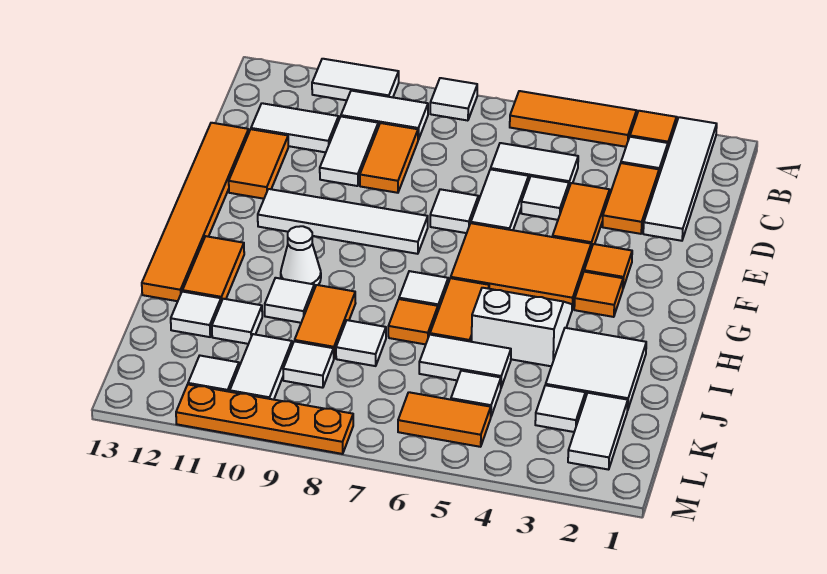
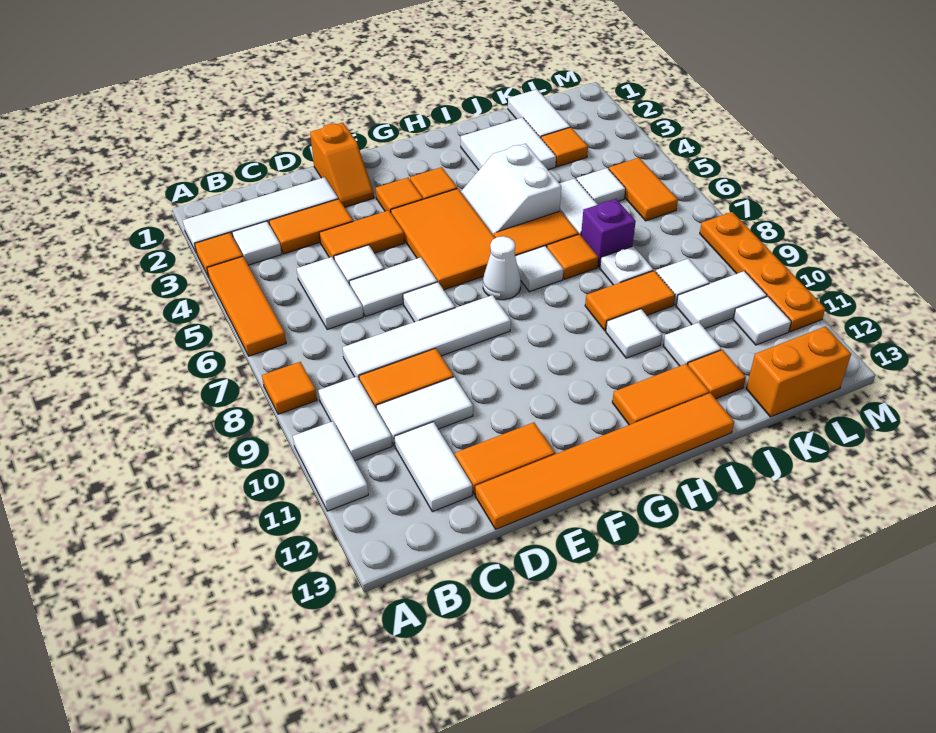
white 1x1 tile [430,78,477,121] -> orange 1x1 tile [262,362,317,414]
none -> orange 1x2 slope [310,122,374,207]
white 1x4 tile [258,189,428,254] -> white 1x4 tile turned to [343,295,511,378]
white 1x1 cone [281,226,321,288] -> white 1x1 cone moved to [483,236,521,300]
none -> purple 1x1 brick [581,199,636,267]
white 1x1 tile [336,320,386,366] -> white 1x1 plate [600,246,653,285]
white 1x1 tile [171,291,221,337] -> orange 1x1 tile [688,350,746,399]
white 1x2 tile [568,393,628,470] -> white 1x2 tile turned to [508,89,570,138]
white 1x1 tile [535,385,585,432] -> orange 1x1 tile [541,127,588,167]
none -> orange 1x2 brick [746,326,851,417]

